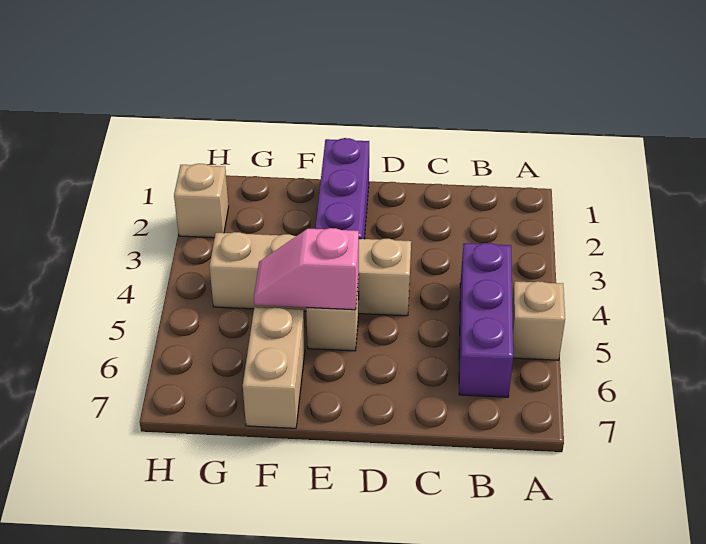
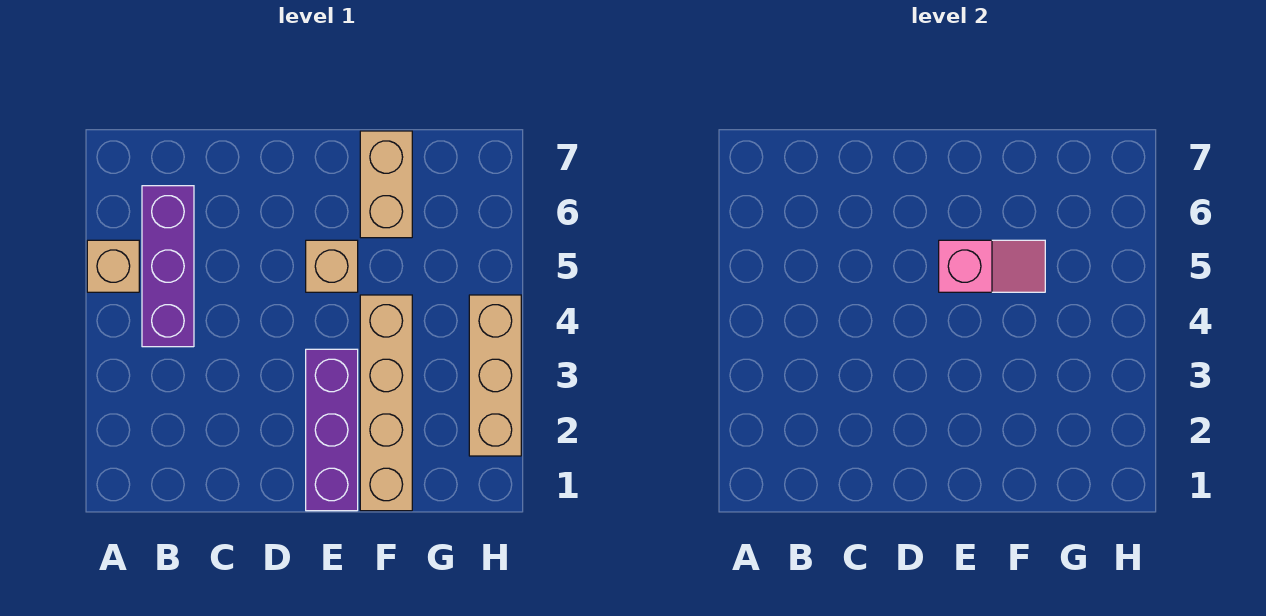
tan 1x4 brick [209,232,411,316] -> tan 1x4 brick turned to [360,295,412,511]
tan 1x1 brick [174,164,229,238] -> tan 1x3 brick [469,295,521,456]

